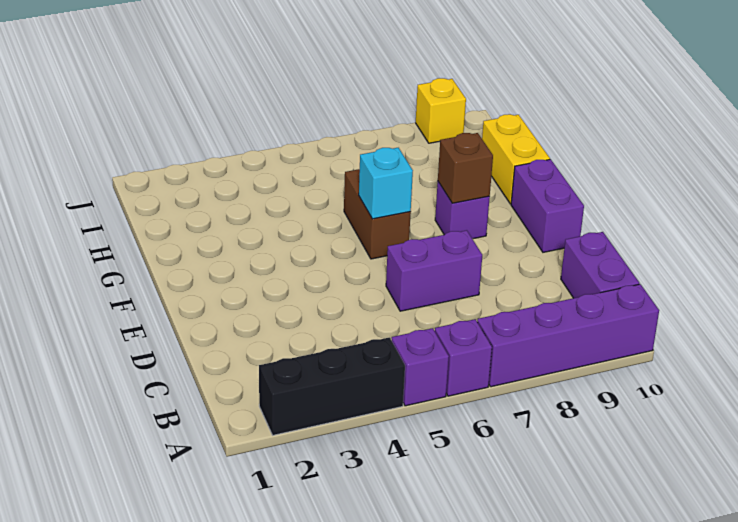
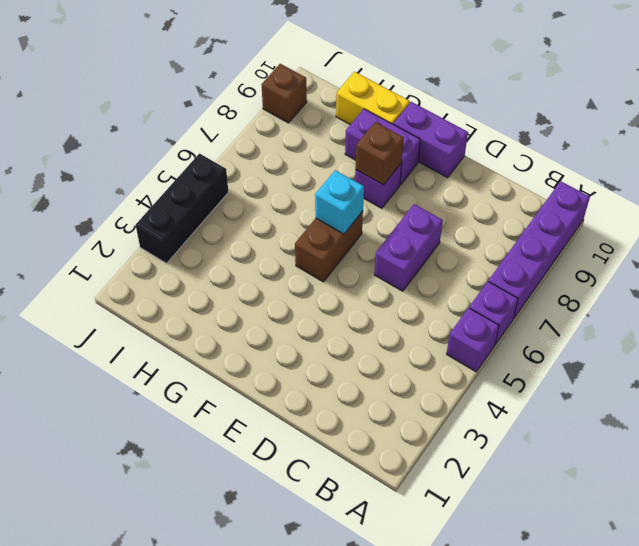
black 1x3 brick [259,338,405,435] -> black 1x3 brick moved to [136,154,228,263]
purple 1x2 brick [561,232,639,298] -> purple 1x2 brick moved to [345,109,420,185]
brown 1x2 brick [344,169,411,259] -> brown 1x2 brick turned to [295,211,363,282]
yellow 1x1 brick [416,78,466,143] -> brown 1x1 brick [261,64,307,123]

